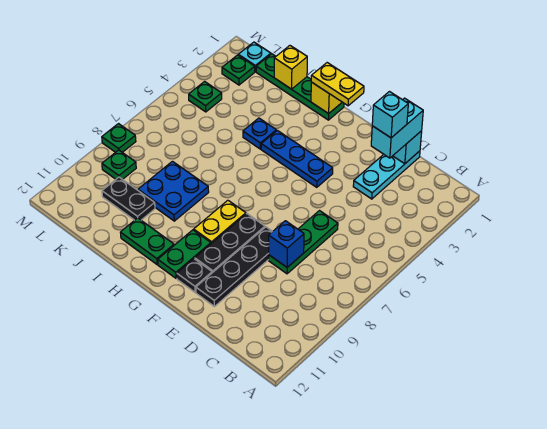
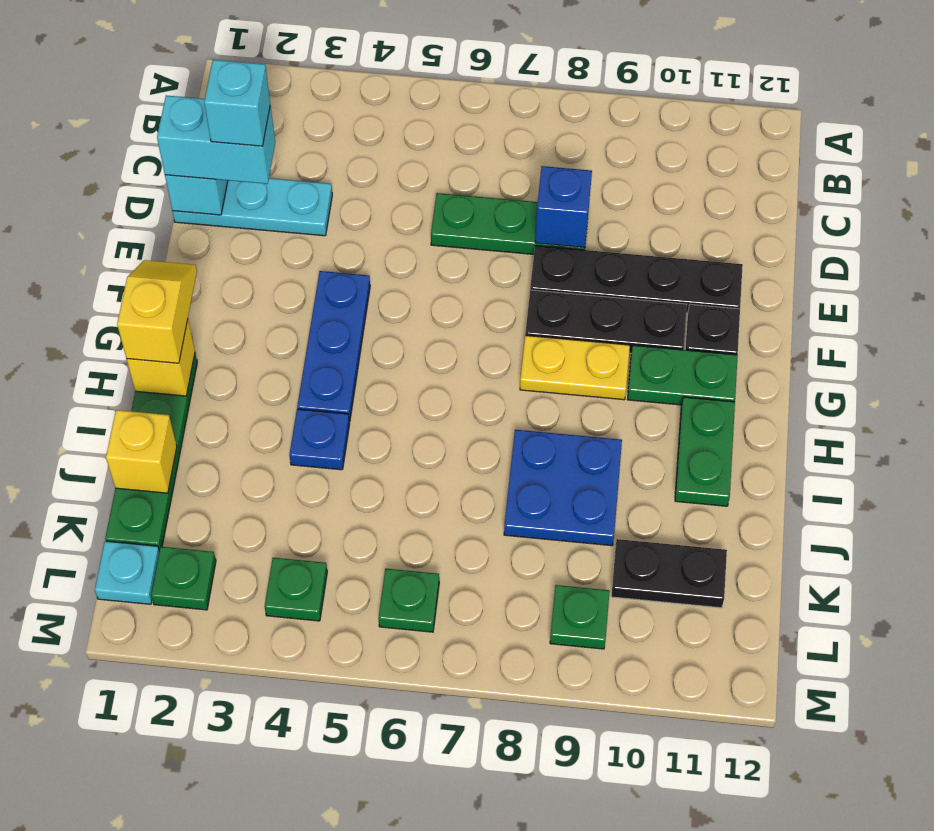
yellow 1x2 plate [311,63,364,106] -> yellow 1x2 slope [117,260,197,363]
black 1x2 plate [102,177,155,220] -> black 1x2 plate turned to [611,539,727,608]
green 1x1 plate [102,124,136,152] -> green 1x1 plate moved to [378,569,439,632]

